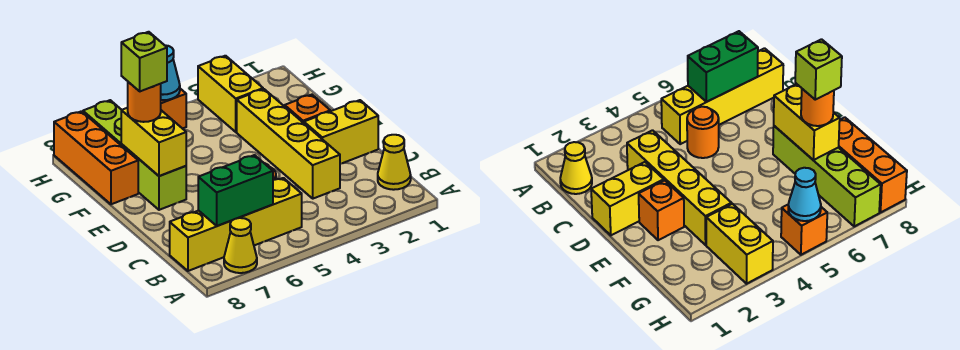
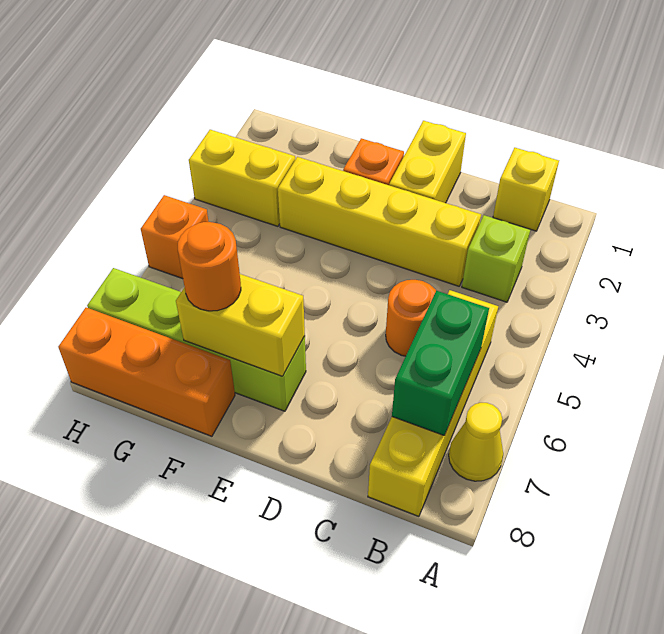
yellow 1x1 cone [378,135,411,190] -> yellow 1x1 brick [493,148,559,231]
lime 1x1 brick [121,32,167,91] -> lime 1x1 brick moved to [462,215,530,302]
cyan 1x1 cone [161,45,180,100] -> none

